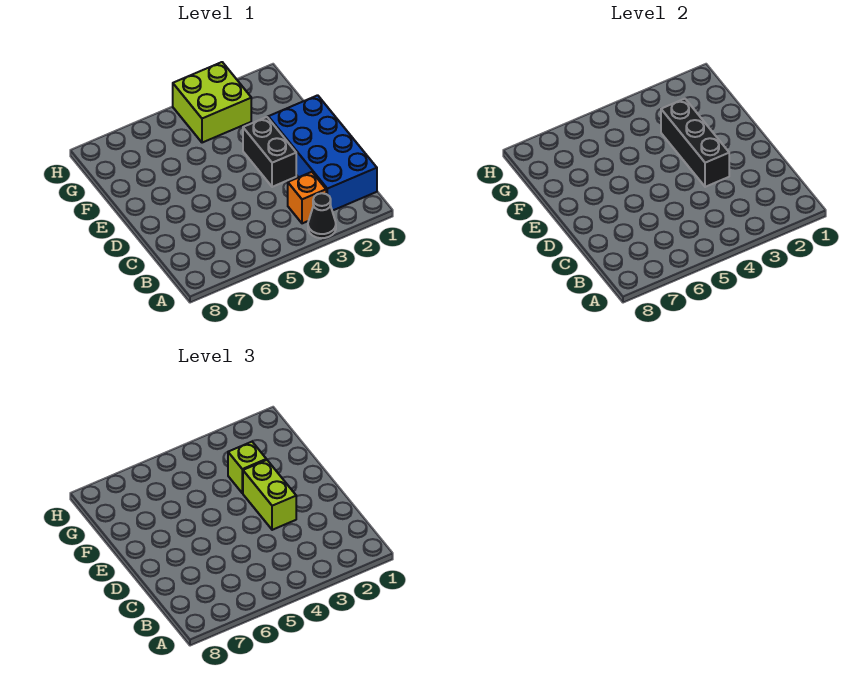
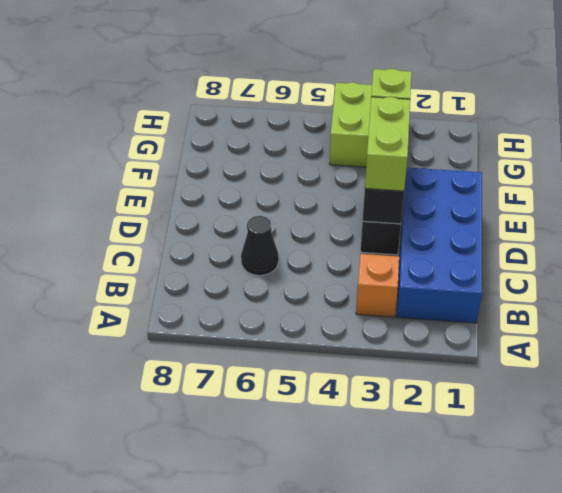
black 1x1 cone [308,193,336,238] -> black 1x1 cone moved to [241,216,279,276]

